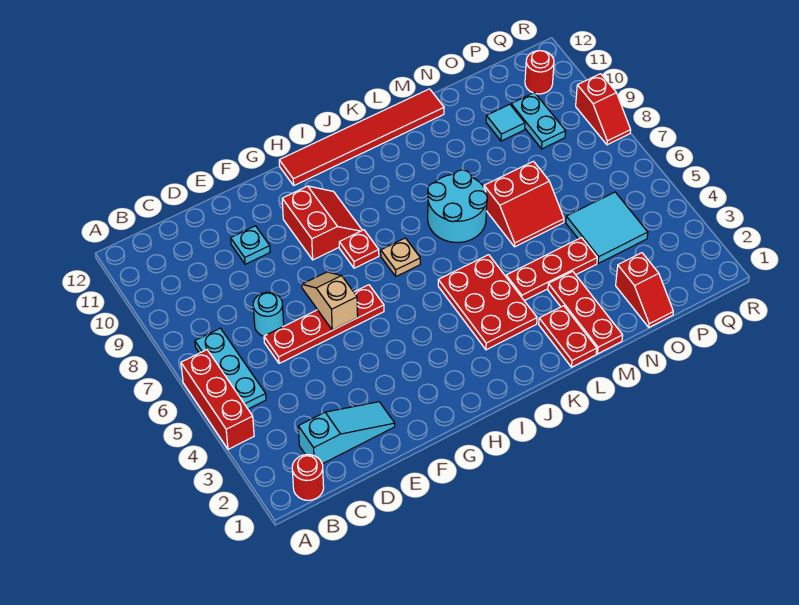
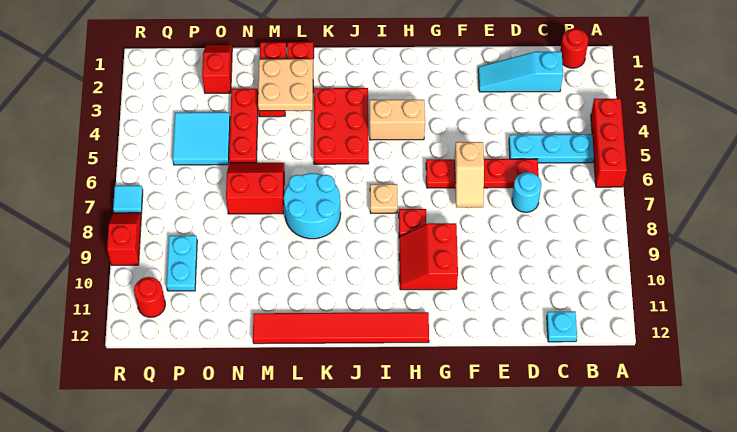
cyan 1x3 plate [195,328,266,409] -> cyan 1x3 plate turned to [509,134,594,163]
cyan 1x1 plate [231,226,270,264] -> cyan 1x1 plate moved to [547,311,577,342]
none -> tan 1x2 brick [370,100,425,140]
none -> tan 2x2 plate [258,59,313,111]
red 1x3 plate [506,238,597,301] -> red 1x3 plate turned to [229,89,258,163]
cyan 1x1 tile [486,104,525,141] -> cyan 1x1 tile moved to [113,186,143,214]

